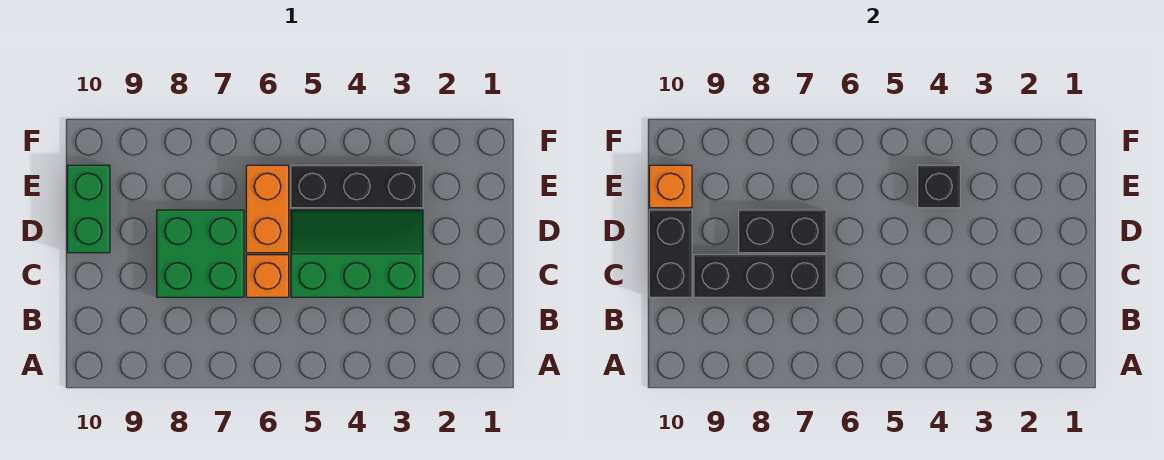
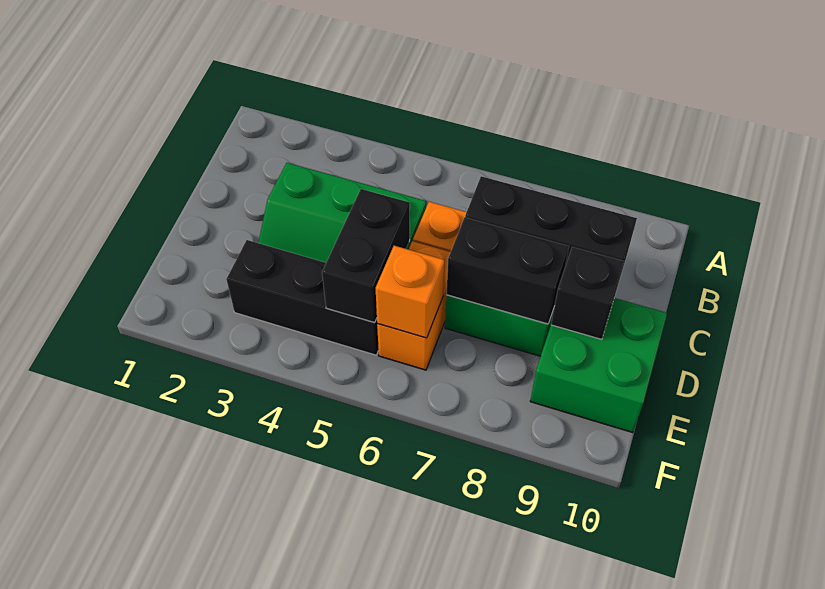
black 1x2 brick [649,210,692,297] -> black 1x2 brick moved to [322,189,410,323]
green 1x2 brick [67,165,110,253] -> green 2x2 brick [530,298,667,433]
black 1x1 brick [918,165,960,208] -> black 1x1 brick moved to [551,247,624,339]
orange 1x1 brick [649,165,692,208] -> orange 1x1 brick moved to [376,246,445,338]

